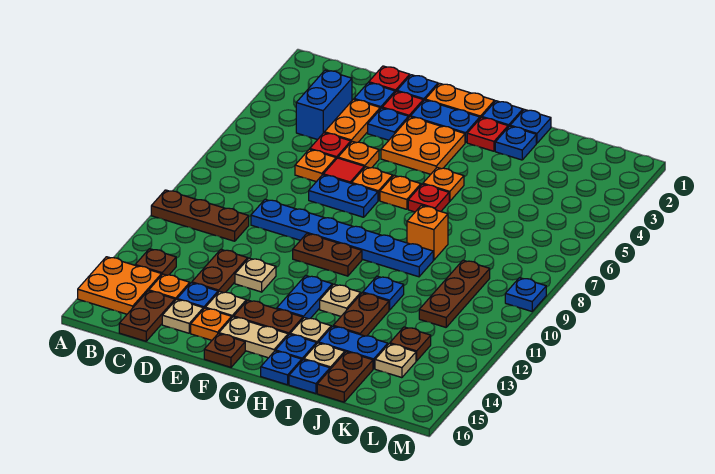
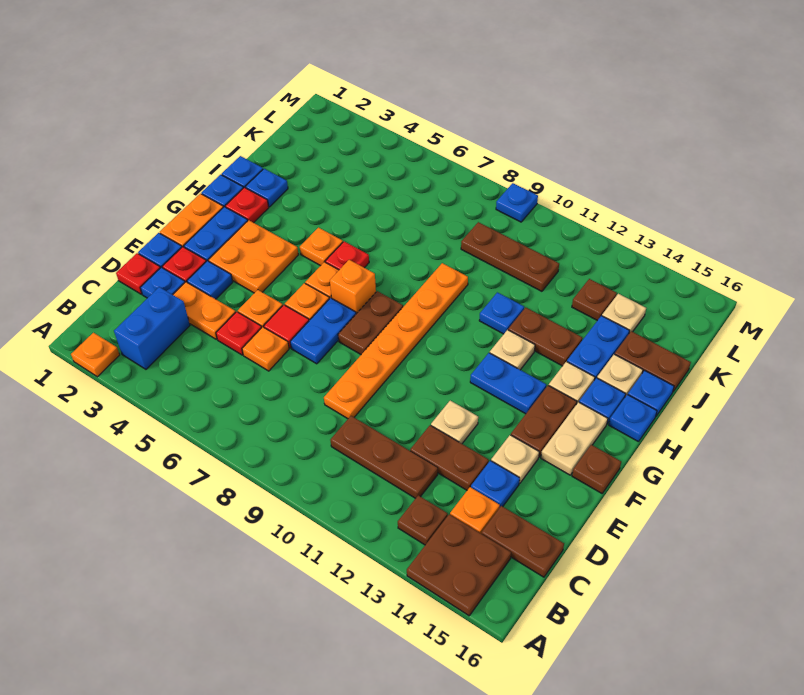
brown 1x3 plate [151,190,249,241] -> brown 1x3 plate turned to [331,416,438,498]
orange 2x2 plate [78,257,162,314] -> brown 2x2 plate [407,514,511,616]
blue 1x2 brick [296,70,352,140] -> blue 1x2 brick turned to [114,287,190,369]
blue 1x6 plate [251,199,433,277] -> orange 1x6 plate [324,263,468,419]
tan 1x1 plate [162,299,203,333] -> none
orange 1x1 plate [191,308,232,340] -> orange 1x1 plate moved to [71,333,120,377]
brown 1x2 plate [293,234,362,276] -> brown 1x2 plate moved to [338,291,403,354]
orange 1x1 brick [407,206,448,260] -> orange 1x1 brick moved to [330,260,376,314]

